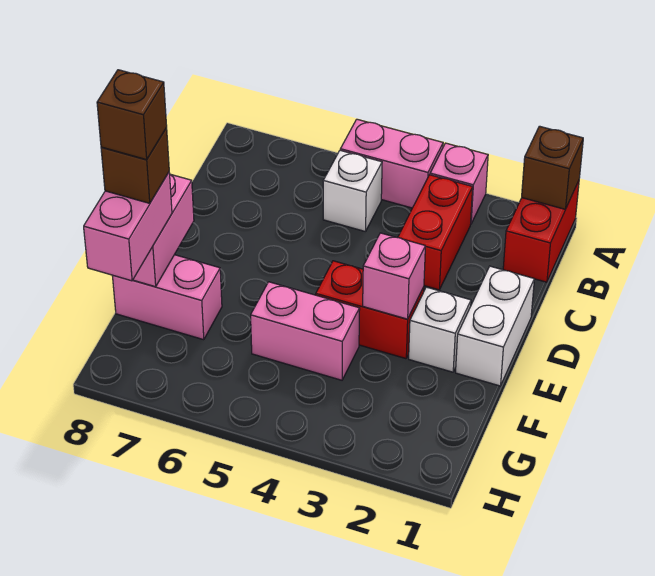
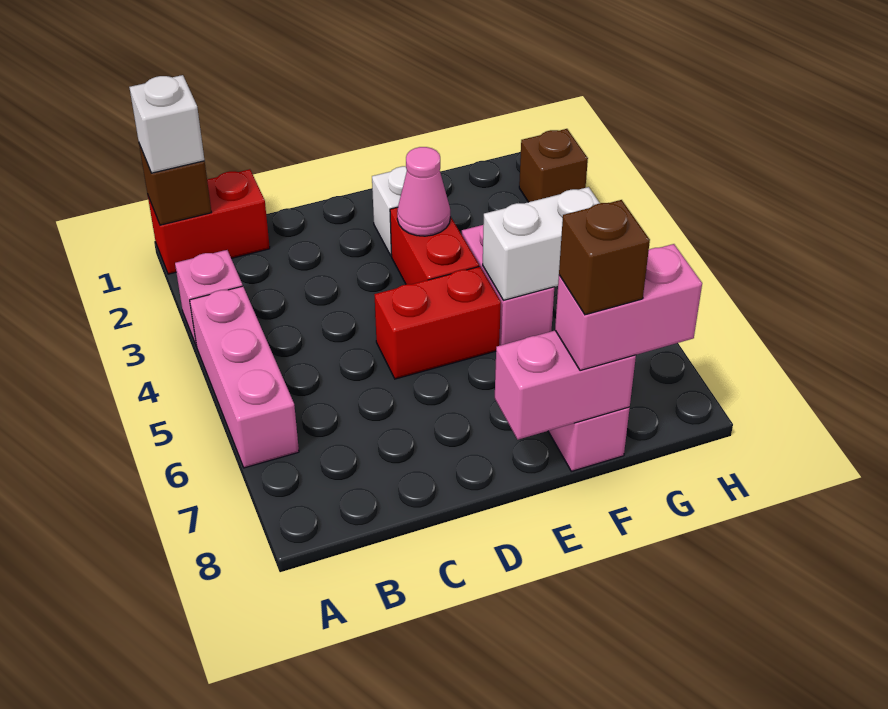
pink 1x2 brick [340,119,443,208] -> pink 1x3 brick [190,286,299,468]
red 1x2 brick [398,175,473,290] -> red 1x2 brick moved to [374,267,501,379]
white 1x1 brick [323,150,382,232] -> white 1x1 brick moved to [129,75,205,173]
white 1x2 brick [456,266,534,386] -> white 1x2 brick moved to [483,187,600,300]
pink 1x1 brick [363,233,425,319] -> pink 1x1 cone [397,147,450,236]
brown 1x1 brick [97,70,167,160] -> brown 1x1 brick moved to [519,129,588,202]

